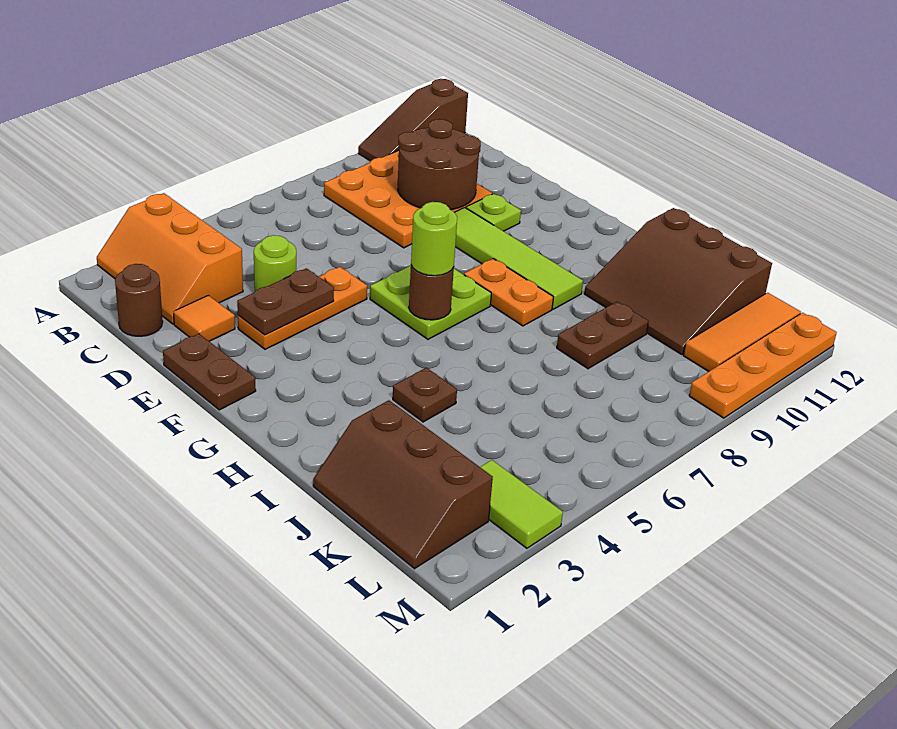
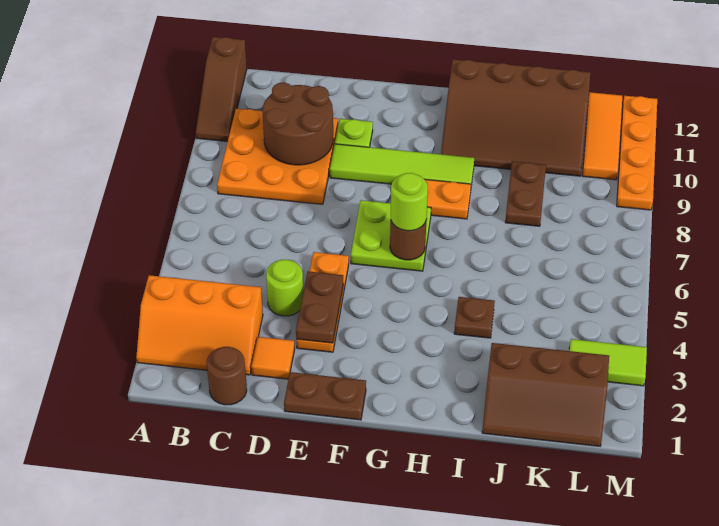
brown 3x3 slope [584,208,772,354] -> brown 3x4 slope [441,59,590,176]

